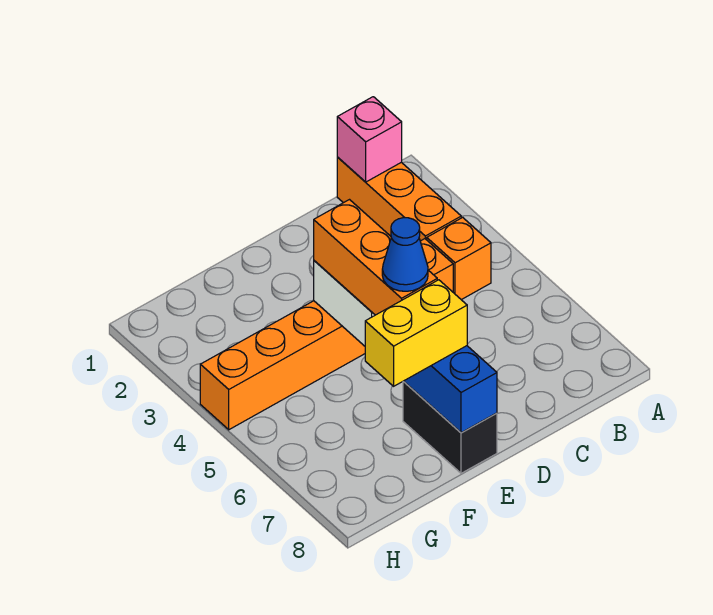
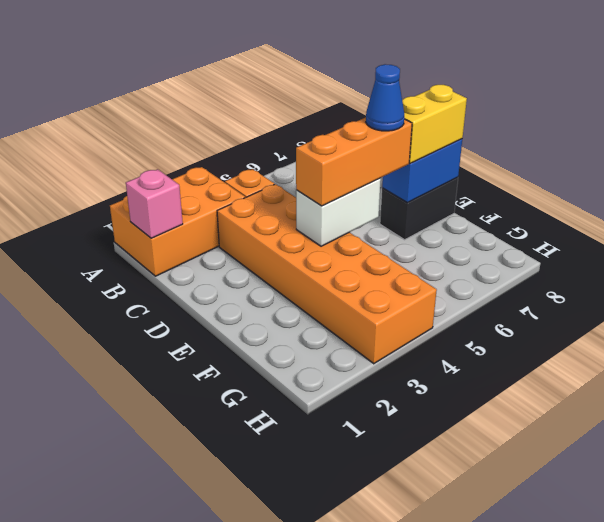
orange 1x3 brick [337,157,461,241] -> orange 2x3 brick [110,167,245,276]
orange 1x6 brick [200,239,453,430] -> orange 2x6 brick [217,184,437,364]
yellow 1x2 brick [365,280,467,386] -> yellow 1x2 brick turned to [402,85,467,163]

